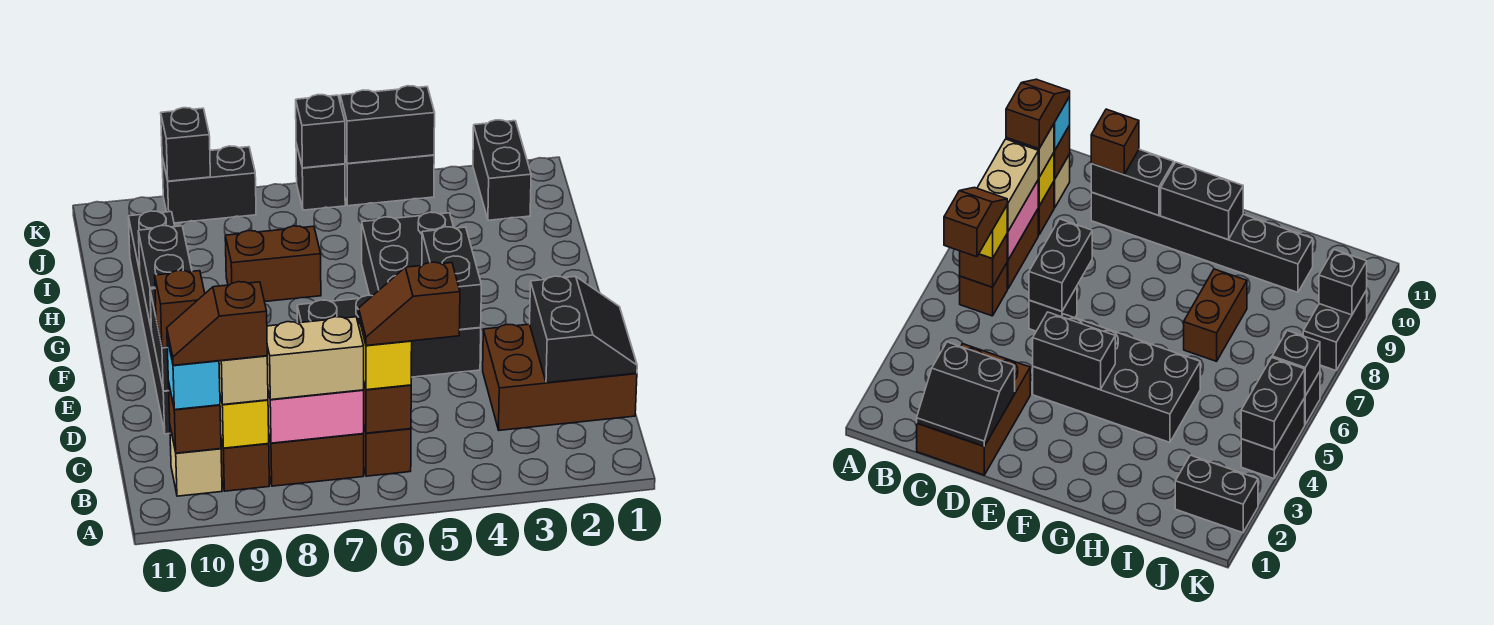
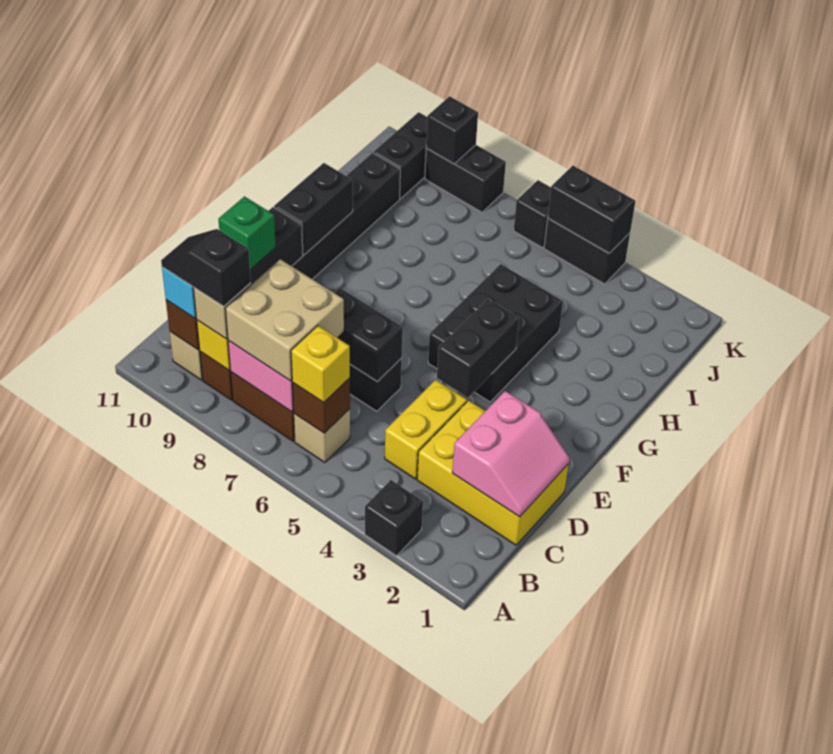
brown 1x2 slope [359,262,460,346] -> none
brown 1x1 brick [364,427,411,476] -> tan 1x1 brick [294,409,350,463]
tan 1x2 brick [267,317,364,400] -> tan 2x2 brick [225,259,344,381]
brown 1x2 slope [167,282,267,365] -> black 1x2 slope [161,229,251,306]
brown 2x3 brick [483,324,637,430] -> yellow 2x3 brick [417,400,569,545]
black 2x2 slope [530,276,637,383] -> pink 2x2 slope [452,391,570,517]
none -> yellow 1x2 brick [385,380,467,479]
brown 1x1 brick [155,270,205,348] -> green 1x1 brick [218,197,276,270]
black 2x4 brick [362,212,481,377] -> black 2x3 brick [428,264,563,402]
brown 1x2 brick [225,226,321,302] -> none
black 1x2 brick [473,120,531,220] -> black 1x2 brick moved to [374,112,427,199]
black 1x1 brick [296,95,345,168] -> black 1x1 brick moved to [365,480,423,556]

